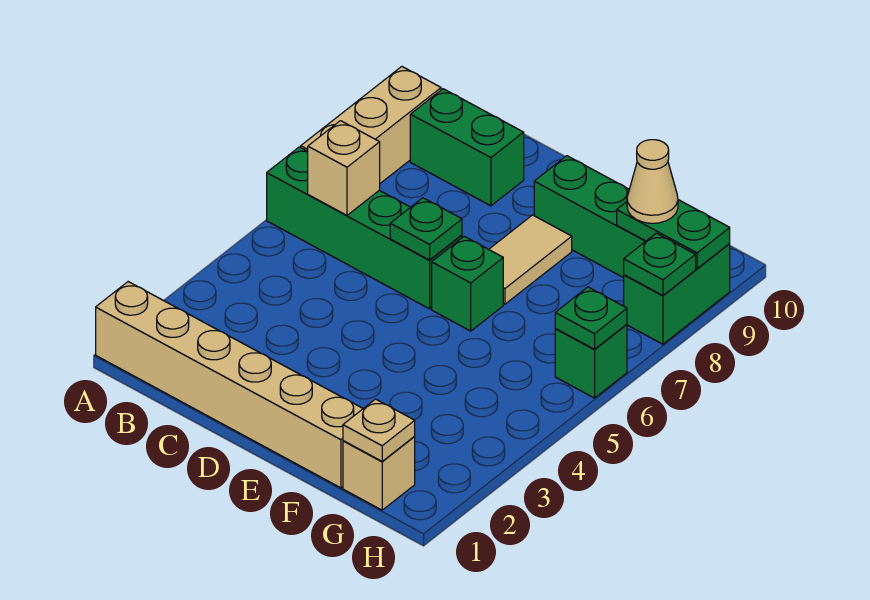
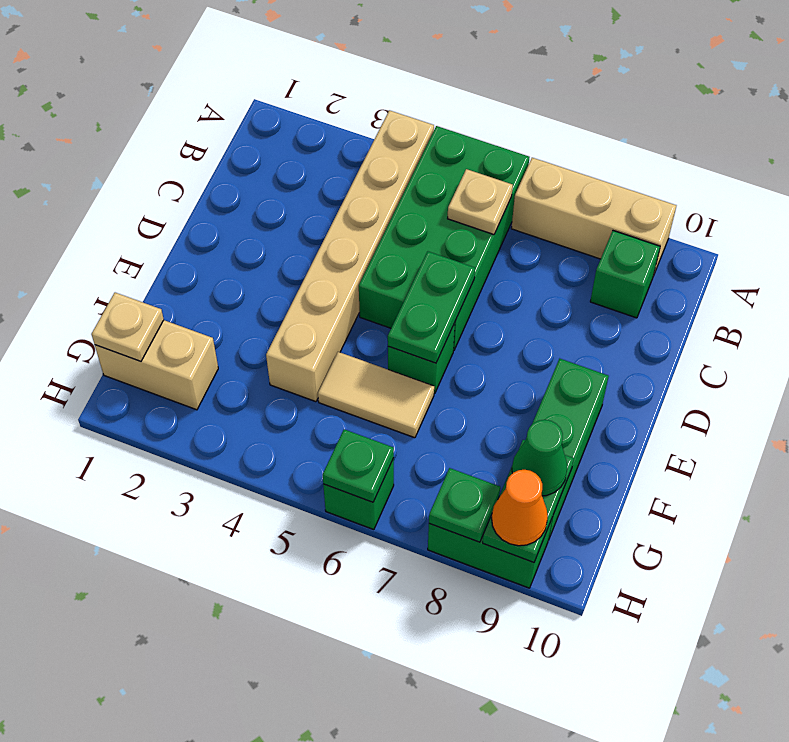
tan 1x6 brick [96,282,363,488] -> tan 1x6 brick moved to [266,110,434,402]
green 1x4 brick [267,147,462,309] -> green 2x4 brick [359,126,529,351]
tan 1x1 brick [308,121,380,215] -> tan 1x1 plate [448,169,513,235]
green 1x2 brick [410,89,524,206] -> green 1x1 brick [590,231,660,318]
green 1x1 plate [390,198,462,260] -> green 1x2 plate [388,252,475,363]
tan 1x2 tile [489,215,572,304] -> tan 1x2 tile moved to [318,352,434,438]
tan 1x1 brick [343,437,415,510] -> tan 1x2 brick [95,320,218,410]
tan 1x1 cone [627,140,678,223] -> green 1x1 cone [512,420,567,496]
none -> orange 1x1 cone [492,470,548,546]

